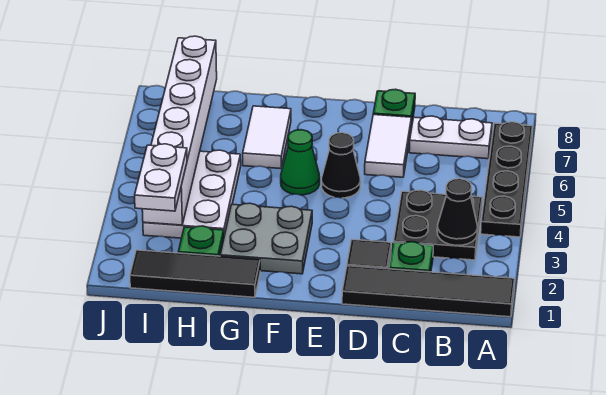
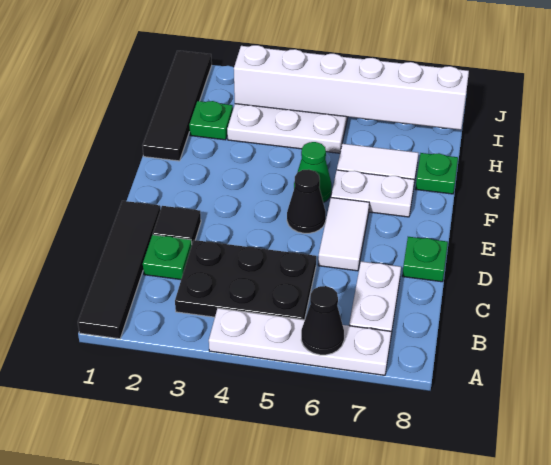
black 1x4 plate [481,122,533,237] -> white 1x4 plate [209,308,391,375]
black 2x2 plate [393,190,482,260] -> black 2x3 plate [175,240,316,320]
black 1x1 cone [437,179,478,245] -> black 1x1 cone moved to [301,286,344,355]
white 1x2 tile [365,115,411,177] -> white 1x2 tile turned to [318,198,369,271]
grey 2x2 plate [220,203,312,274] -> none
black 1x3 tile [130,250,260,297] -> black 1x4 tile [143,51,212,161]
none -> green 1x1 plate [416,153,458,194]
white 1x2 plate [135,144,187,211] -> white 1x2 plate moved to [331,170,414,217]

